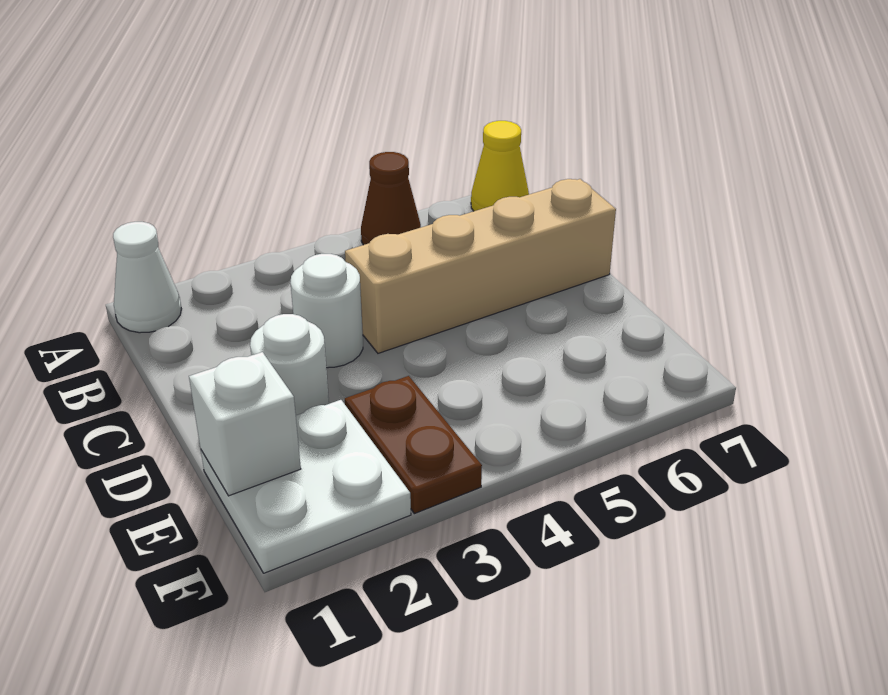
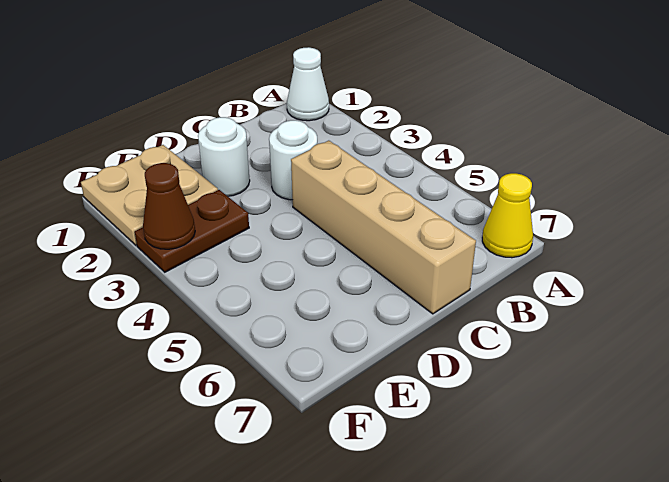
brown 1x1 cone [361,152,421,245] -> brown 1x1 cone moved to [143,163,195,249]
white 2x2 plate [201,400,411,573] -> tan 2x2 plate [81,145,218,245]
white 1x1 brick [189,352,301,496] -> none

